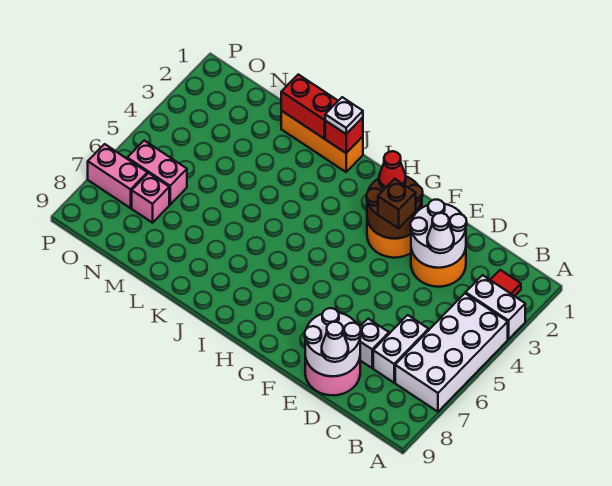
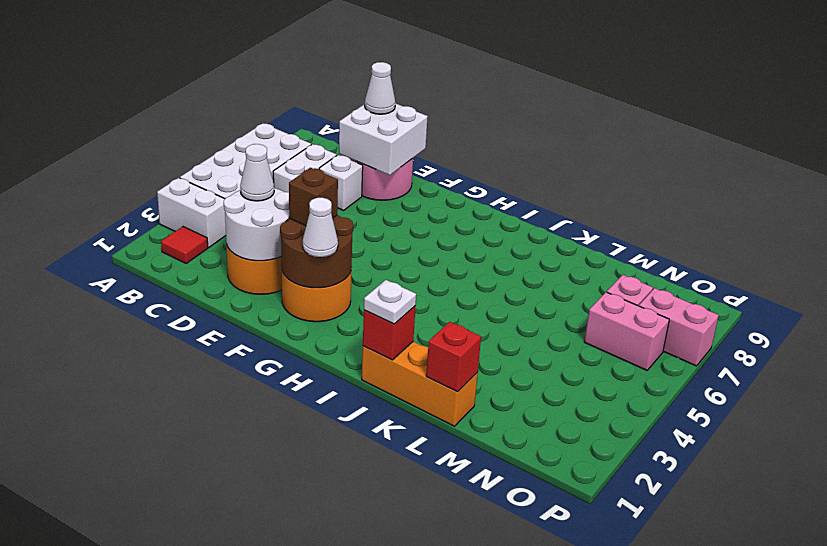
white 2x2 round brick [305,308,361,376] -> white 2x2 brick [339,103,428,175]
red 1x1 cone [379,151,406,189] -> white 1x1 cone [303,198,338,257]
red 1x2 brick [281,74,338,138] -> red 1x1 brick [426,322,481,392]

